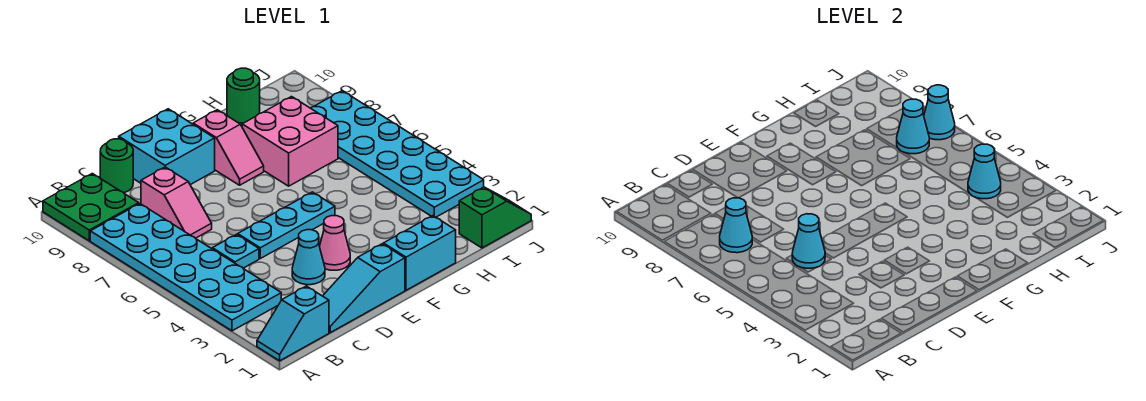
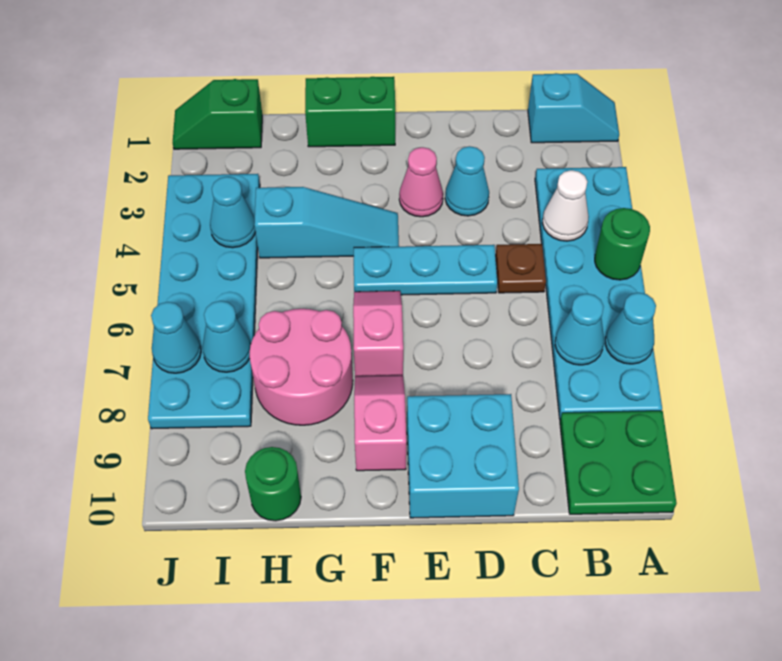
none -> white 1x1 cone [542,170,589,241]
cyan 1x3 slope [323,244,405,332] -> cyan 1x3 slope moved to [254,187,399,258]
cyan 1x1 plate [212,234,259,268] -> brown 1x1 plate [496,244,546,293]
cyan 1x1 cone [792,214,825,268] -> cyan 1x1 cone moved to [605,293,656,364]
pink 1x2 slope [141,167,212,238] -> pink 1x2 slope moved to [353,291,403,376]
green 1x1 round brick [100,139,133,193] -> green 1x1 round brick moved to [595,208,650,280]
cyan 1x2 brick [383,216,456,290] -> green 1x2 brick [305,77,395,147]
pink 2x2 brick [242,97,338,186] -> pink 2x2 round brick [250,309,353,425]

